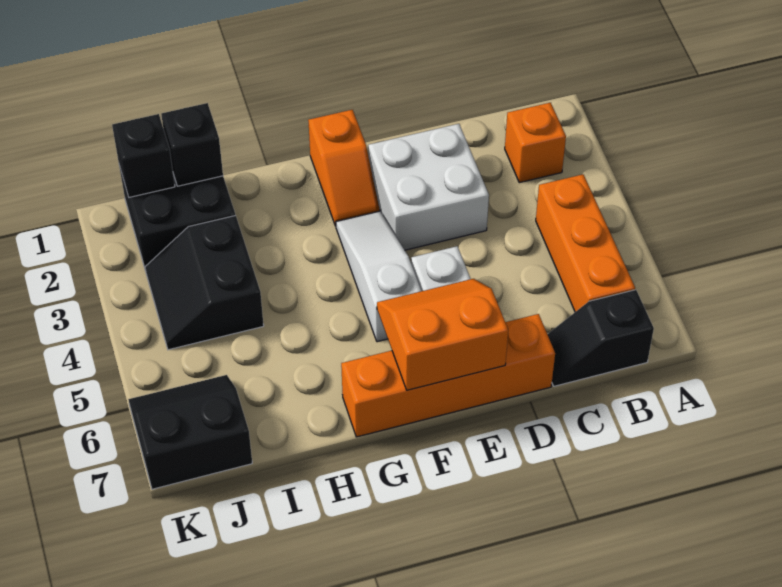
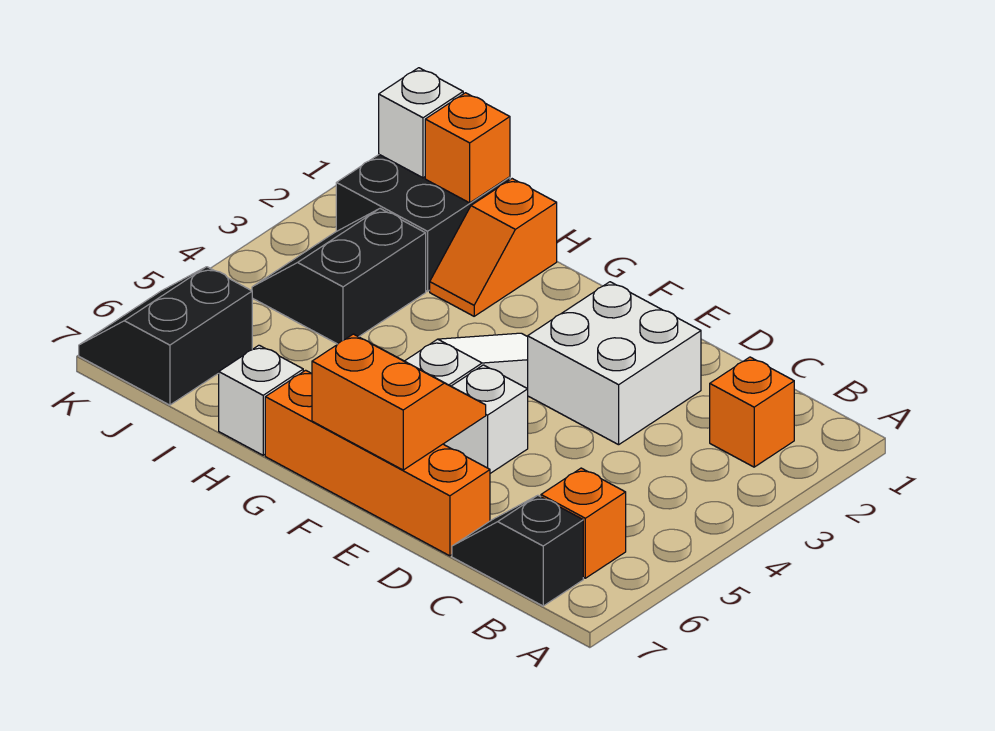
orange 1x3 brick [536,174,635,312] -> orange 1x1 brick [541,468,626,578]
orange 1x2 slope [308,110,380,226] -> orange 1x2 slope moved to [430,179,557,316]
none -> white 1x1 brick [219,345,303,455]
black 1x1 brick [161,103,223,186] -> orange 1x1 brick [425,93,510,203]
black 1x1 brick [112,114,175,197] -> white 1x1 brick [379,68,463,178]
black 2x2 slope [128,375,252,489] -> black 2x2 slope turned to [79,267,252,405]

